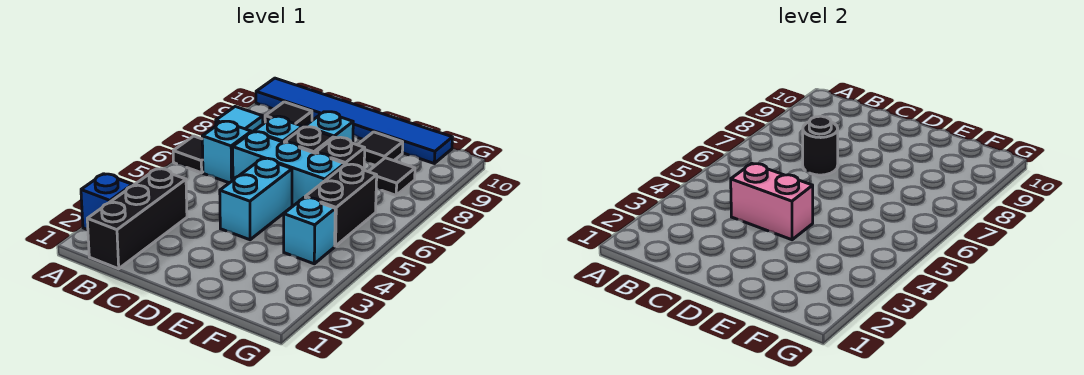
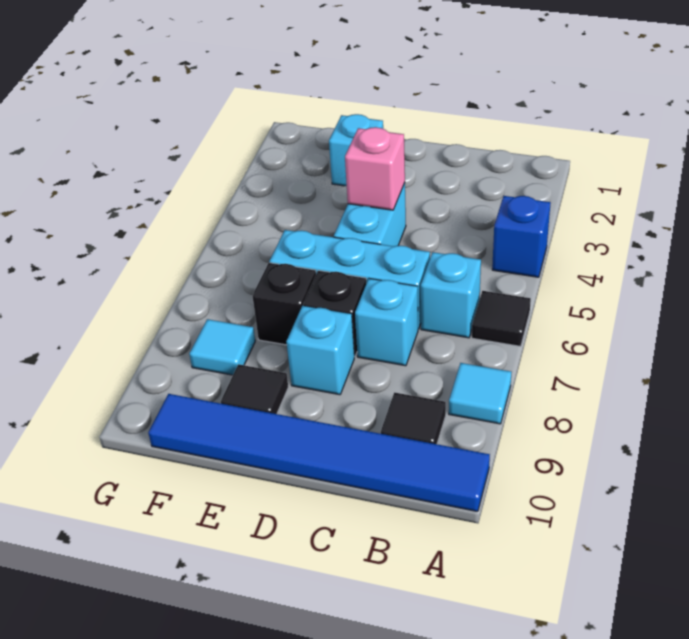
blue 1x1 brick [81,174,132,230] -> blue 1x1 brick moved to [492,196,550,277]
black 1x3 brick [87,169,187,269] -> none
pink 1x2 brick [731,164,813,240] -> pink 1x1 brick [345,127,405,210]
black 1x1 round brick [803,116,838,175] -> none
cyan 1x1 brick [284,197,335,264] -> cyan 1x1 brick moved to [329,114,383,186]
black 1x2 brick [305,164,377,246] -> none
black 1x1 tile [368,158,415,195] -> cyan 1x1 tile [189,319,255,375]

